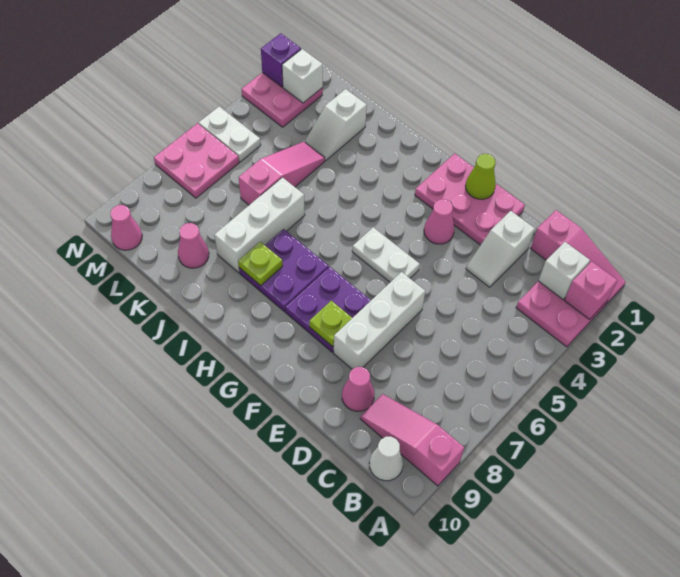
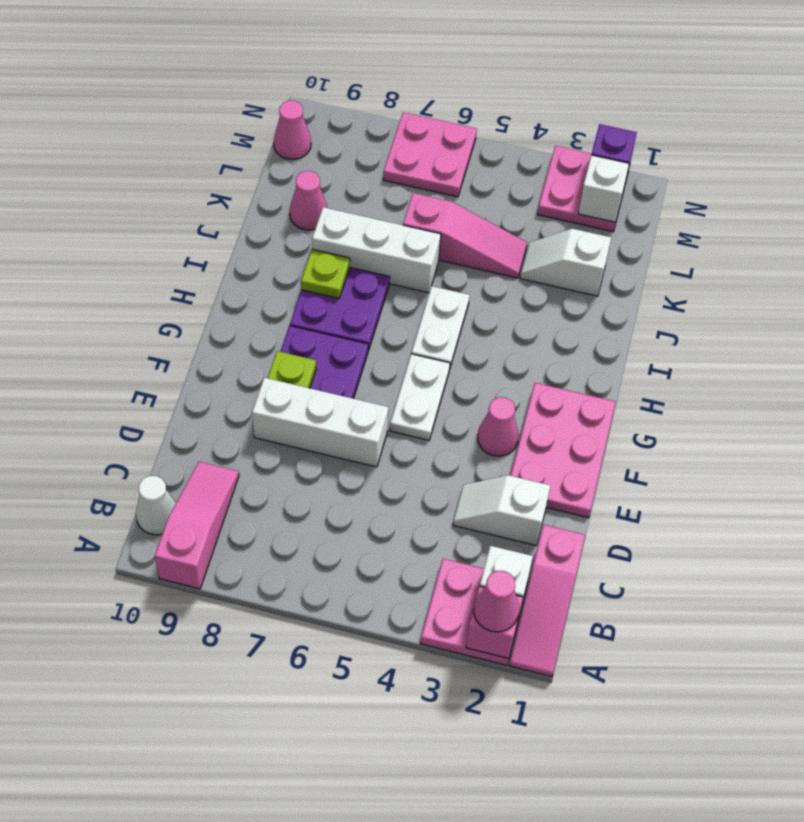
pink 1x1 cone [342,367,374,411] -> pink 1x1 cone moved to [474,571,519,632]
lime 1x1 cone [465,154,496,199] -> none
white 1x2 plate [199,107,261,162] -> white 1x2 plate moved to [412,286,470,367]

